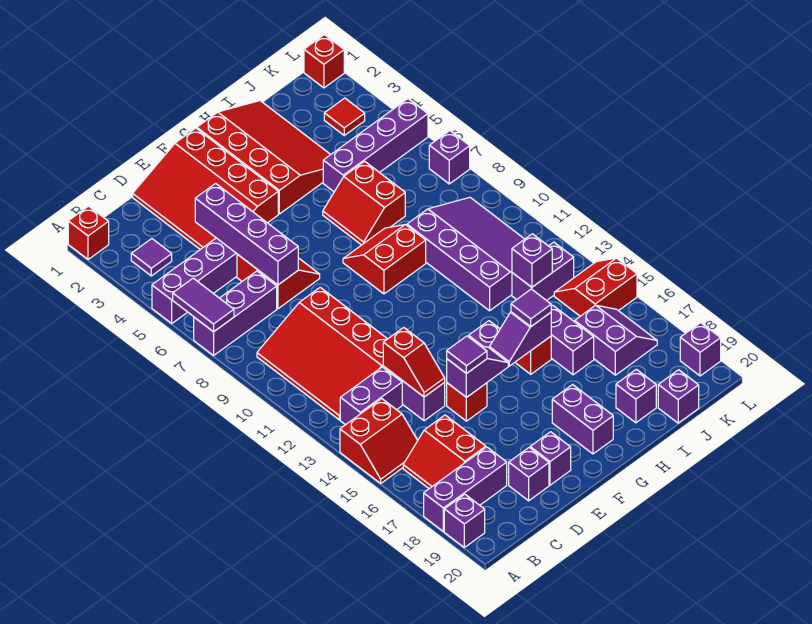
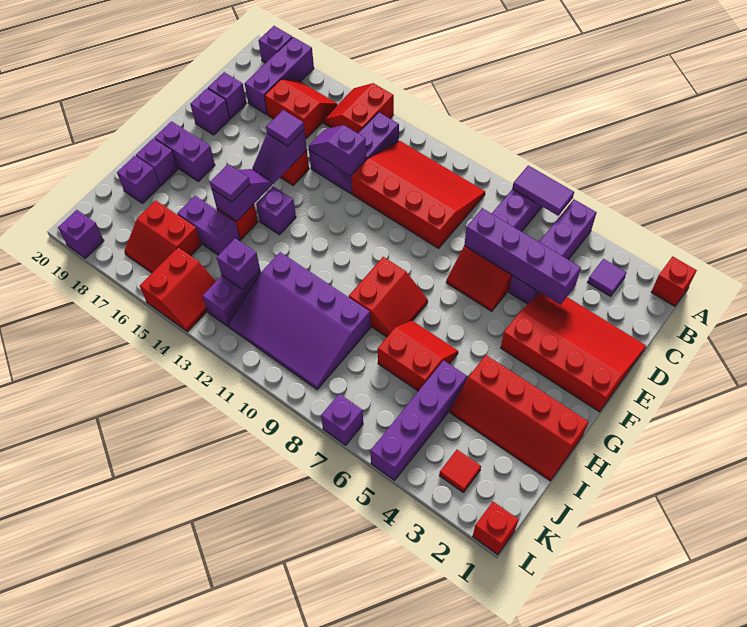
red 1x2 slope [383,328,445,397] -> purple 1x2 slope [308,125,366,175]
red 3x4 slope [197,101,331,214] -> red 2x4 slope [450,355,588,481]
purple 2x2 slope [575,305,657,375] -> red 2x2 slope [124,200,201,273]
purple 1x1 brick [658,370,699,423] -> purple 1x1 brick moved to [136,138,178,186]

